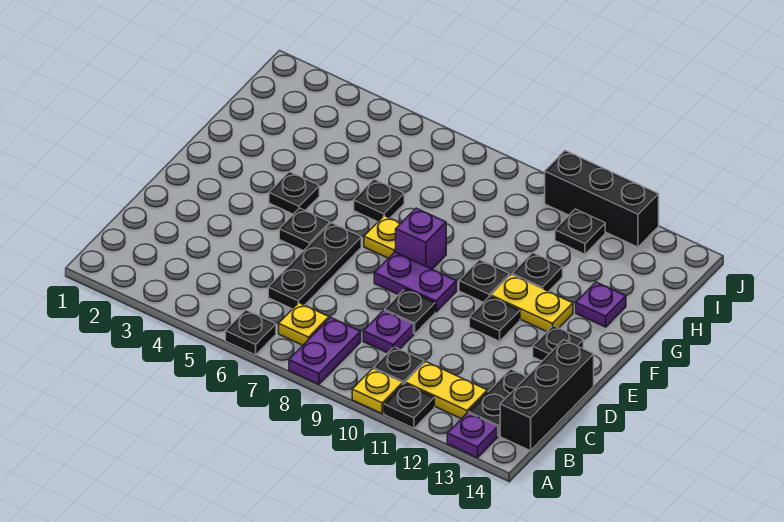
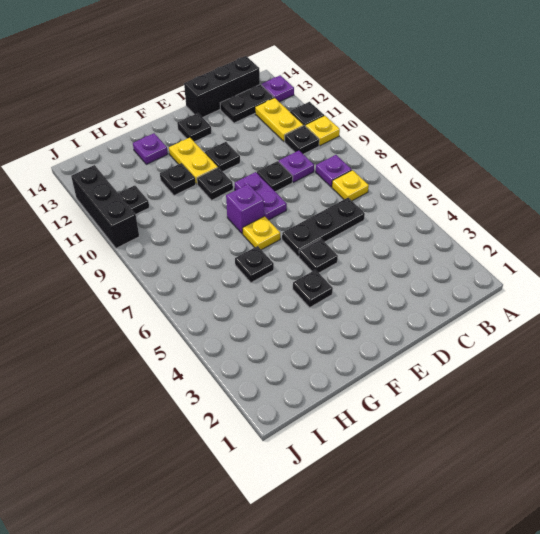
black 1x1 plate [225,310,276,355] -> none
purple 1x2 plate [289,317,361,384] -> purple 1x1 plate [316,155,352,187]

